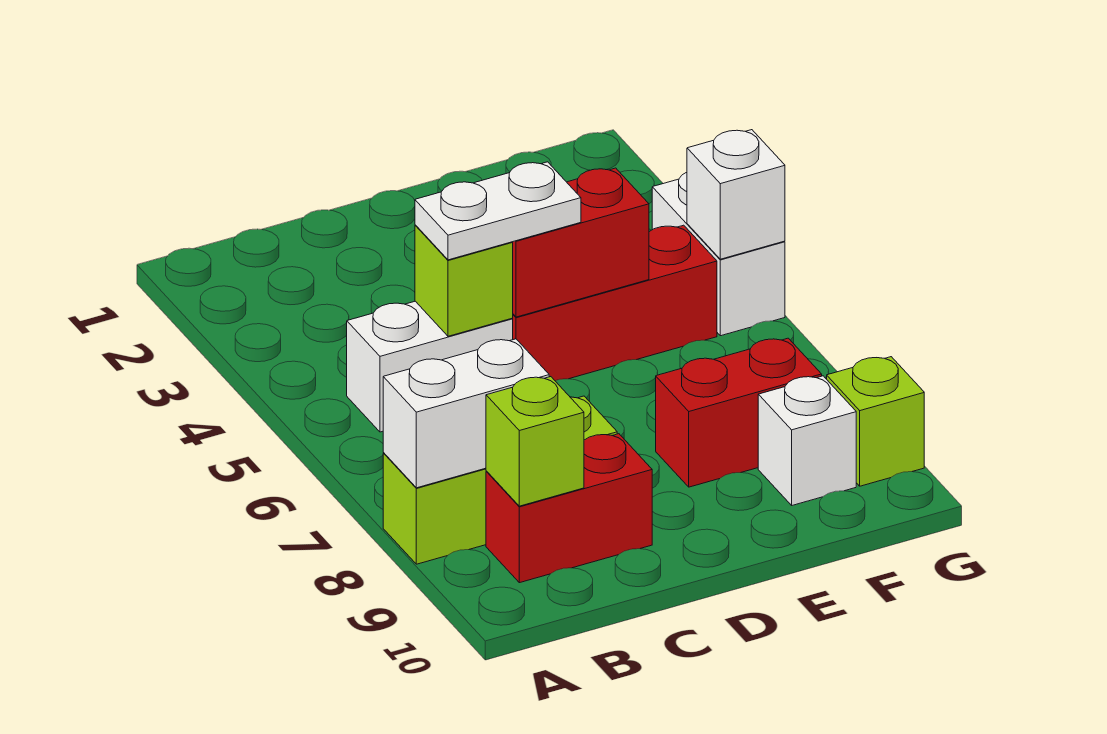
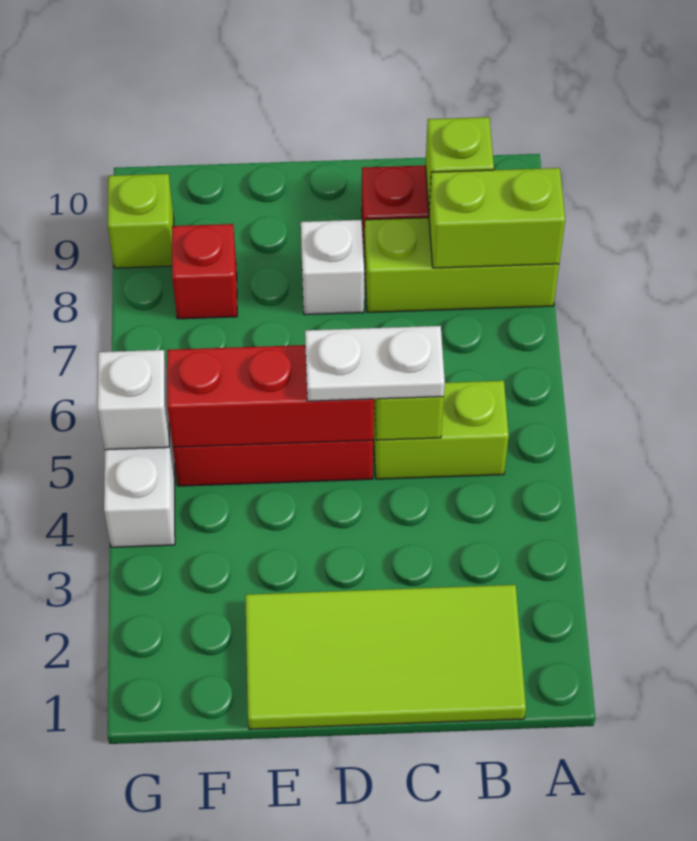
white 1x2 brick [383,339,549,488] -> lime 1x2 brick [429,168,565,268]
none -> lime 2x4 tile [245,585,526,729]
white 1x2 brick [347,301,513,432] -> lime 1x2 brick [373,381,509,479]
red 1x2 brick [513,168,649,317] -> red 1x3 brick [167,345,374,447]
red 1x2 brick [656,338,822,487] -> red 1x1 brick [172,224,237,319]
white 1x1 brick [758,376,856,505] -> white 1x1 brick moved to [301,220,364,315]

